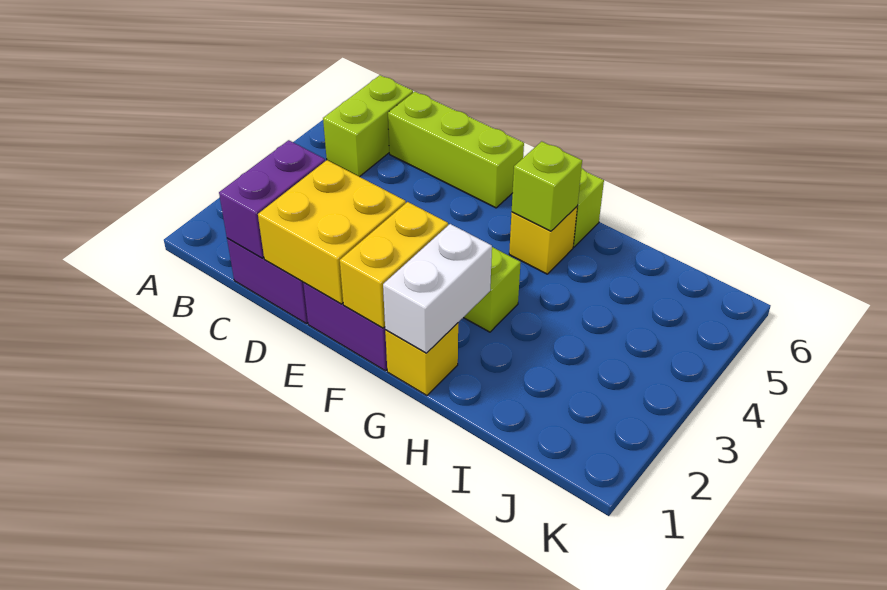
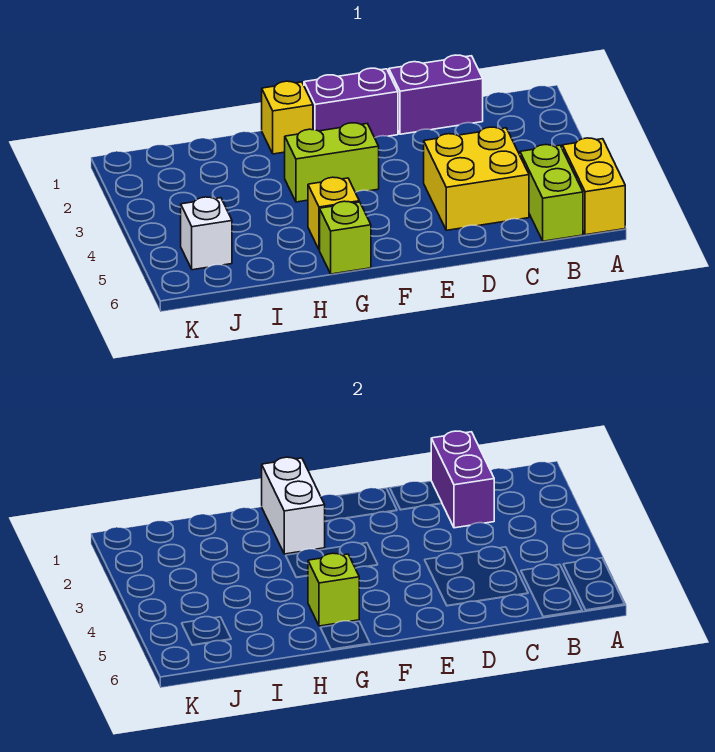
lime 1x3 brick [388,92,524,208] -> none
yellow 2x2 brick [258,160,406,304] -> yellow 2x2 brick moved to [424,127,529,230]
yellow 1x2 brick [340,202,448,328] -> yellow 1x2 brick moved to [562,138,625,235]
none -> white 1x1 brick [181,197,232,270]

